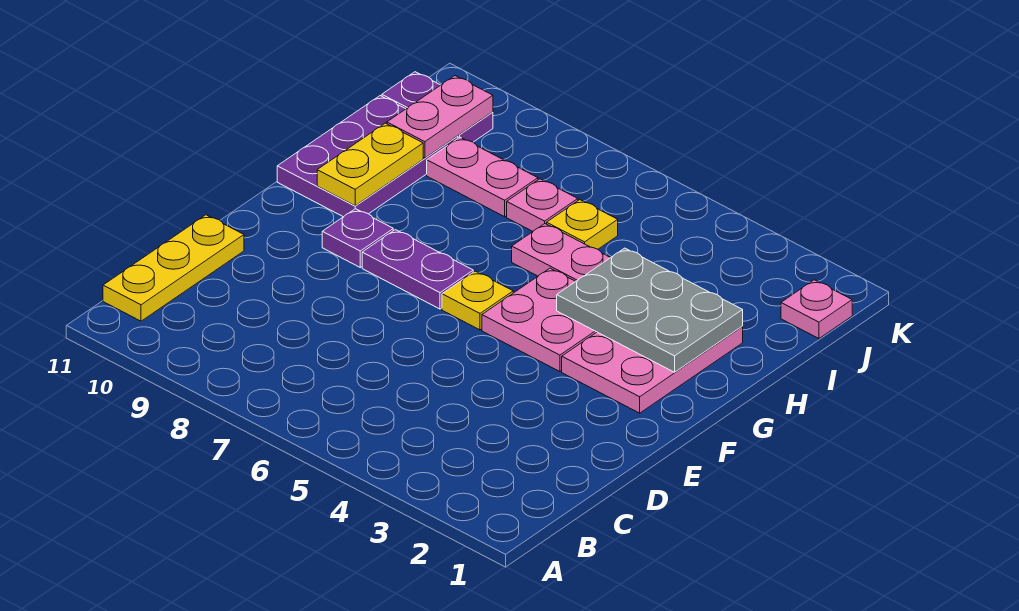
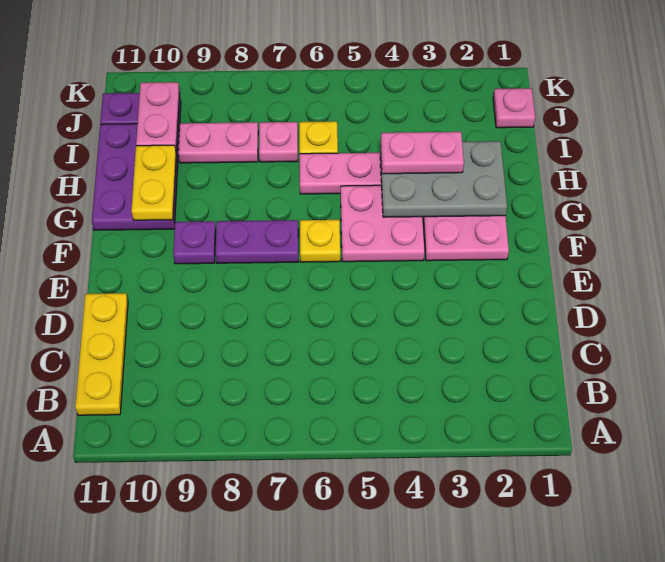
none -> pink 1x2 plate [381,132,464,174]

